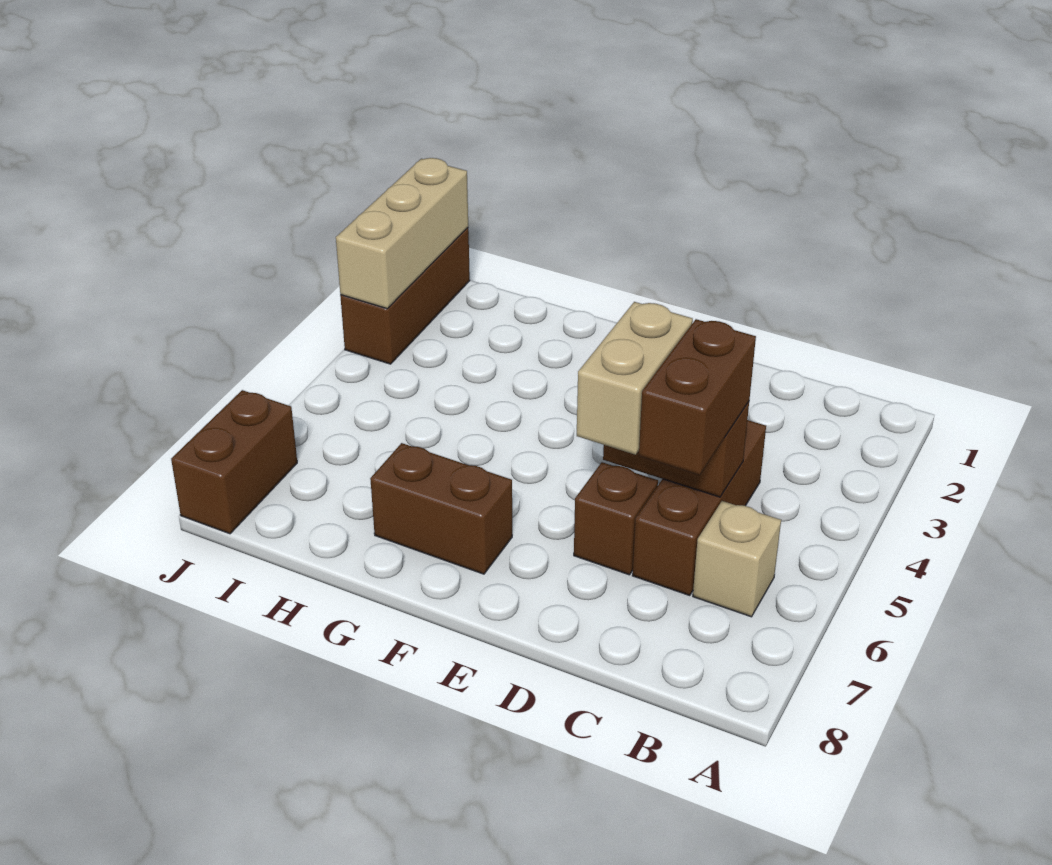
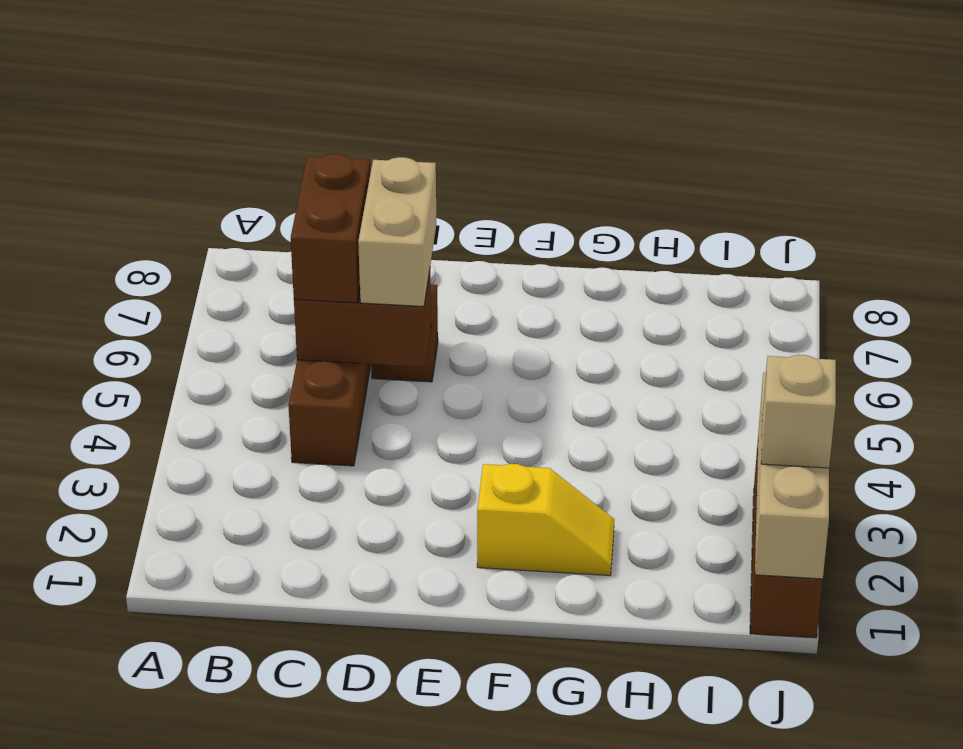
tan 1x1 brick [693,501,781,617] -> tan 1x1 brick moved to [761,355,836,468]
none -> yellow 1x2 slope [477,464,614,576]
brown 1x2 brick [370,443,512,574] -> none
brown 1x2 brick [171,390,297,534] -> none

